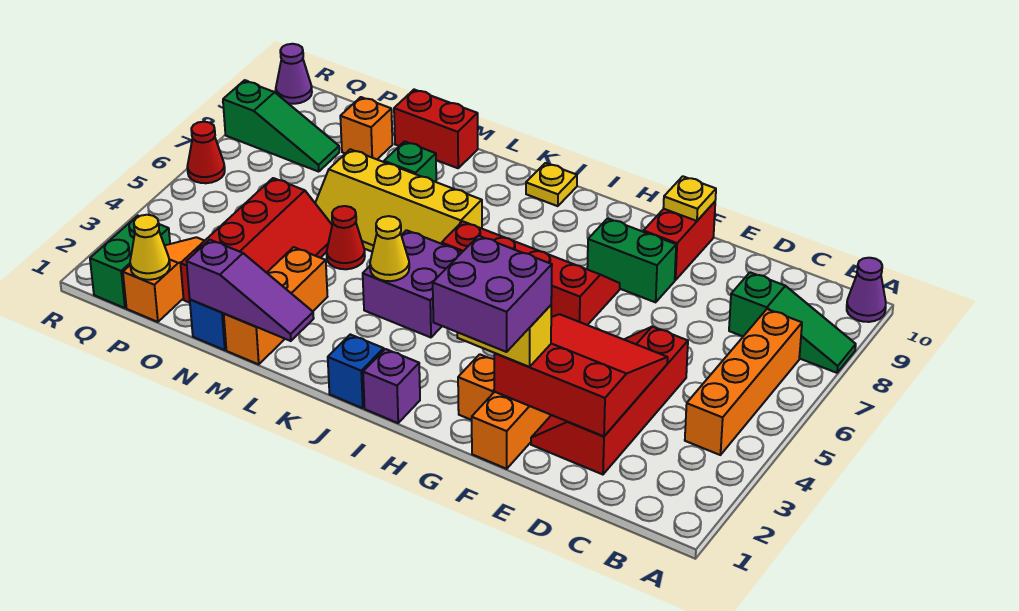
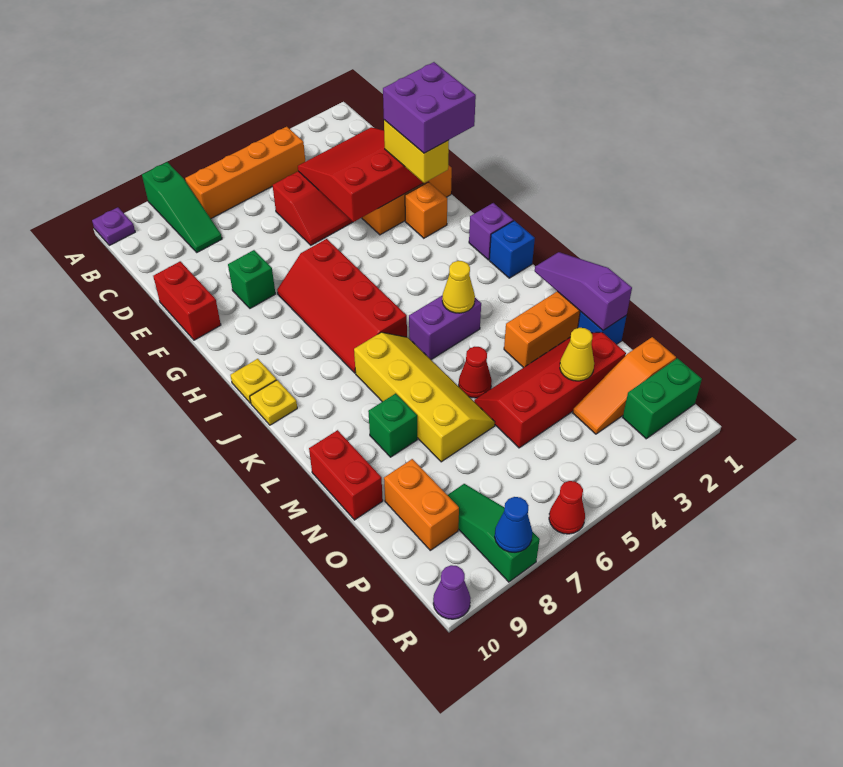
green 1x3 slope [729,272,856,373] -> green 1x3 slope turned to [142,162,222,252]
purple 1x1 cone [847,258,886,322] -> purple 1x1 plate [92,207,135,245]
red 3x3 slope [494,314,668,437] -> red 3x3 slope turned to [298,127,423,222]
green 1x2 brick [587,218,676,302] -> green 1x1 brick [228,250,275,308]
red 1x2 brick [643,202,715,280] -> red 1x2 brick turned to [153,261,221,340]
yellow 1x1 plate [663,176,716,221] -> yellow 1x1 plate moved to [230,359,276,403]
purple 2x2 brick [363,230,462,337] -> purple 1x2 brick [409,295,481,360]
orange 1x1 brick [340,97,393,159] -> orange 1x2 brick [384,459,459,550]
yellow 1x1 cone [130,215,170,280] -> yellow 1x1 cone moved to [560,328,594,381]
none -> blue 1x1 cone [495,497,532,552]

